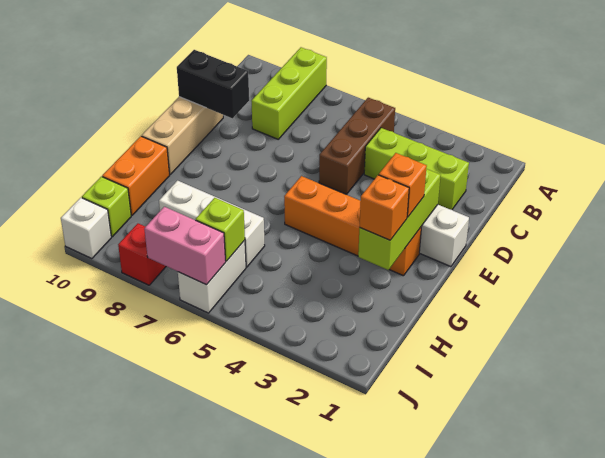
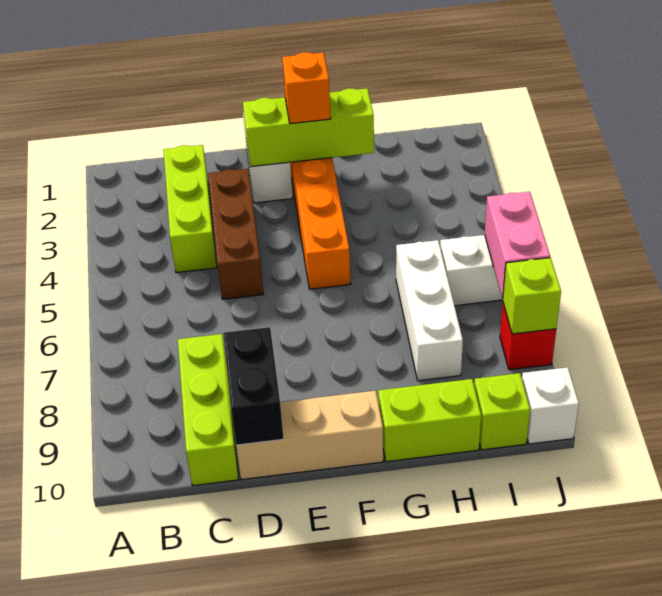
lime 1x3 brick [251,47,327,139] -> lime 1x3 brick turned to [178,334,238,486]
brown 1x3 brick [319,98,395,194] -> brown 1x3 brick turned to [208,169,264,299]
orange 1x1 brick [360,175,409,240] -> none
orange 1x2 brick [102,136,170,215] -> lime 1x2 brick [378,379,481,462]
lime 1x1 brick [196,198,245,261] -> lime 1x1 brick moved to [503,258,561,334]

